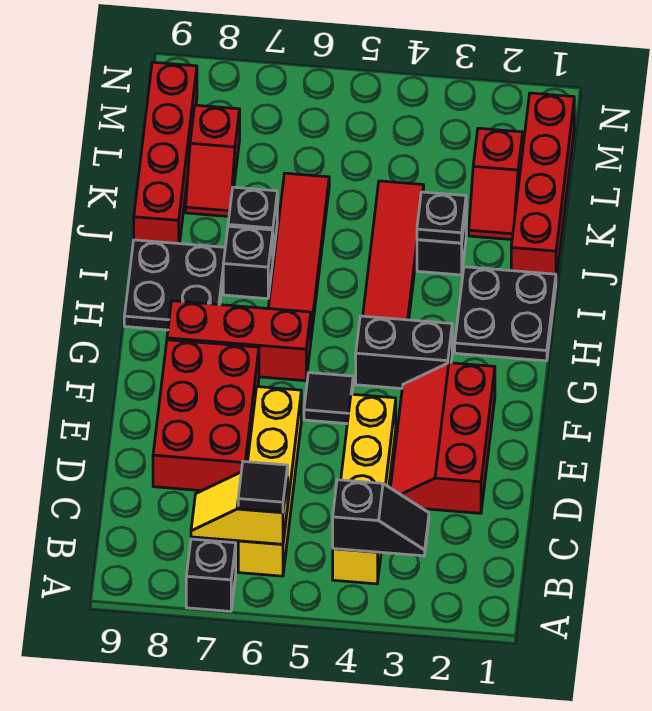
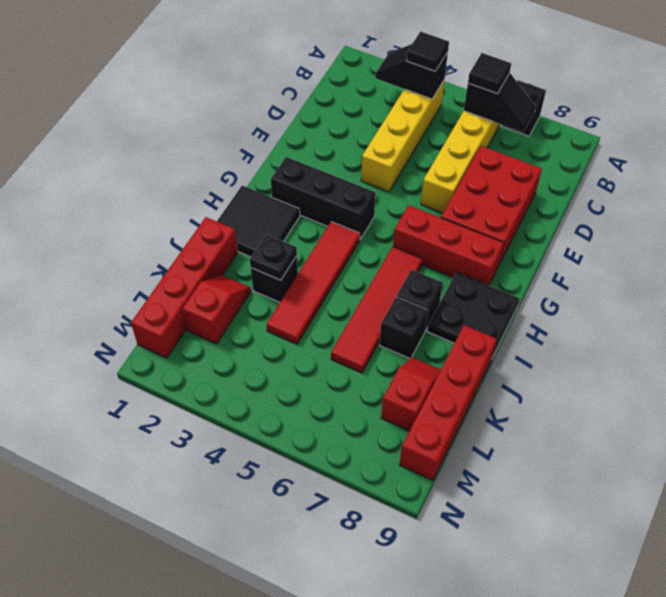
yellow 1x2 slope [191,472,288,544] -> black 1x2 slope [464,73,536,132]
red 2x3 slope [391,363,495,513] -> none
black 1x1 tile [304,373,353,424] -> black 1x1 tile moved to [407,32,449,71]
black 1x2 brick [356,316,452,389] -> black 1x3 brick [271,157,376,239]
black 2x2 plate [455,267,556,361] -> black 2x2 tile [217,186,300,257]

